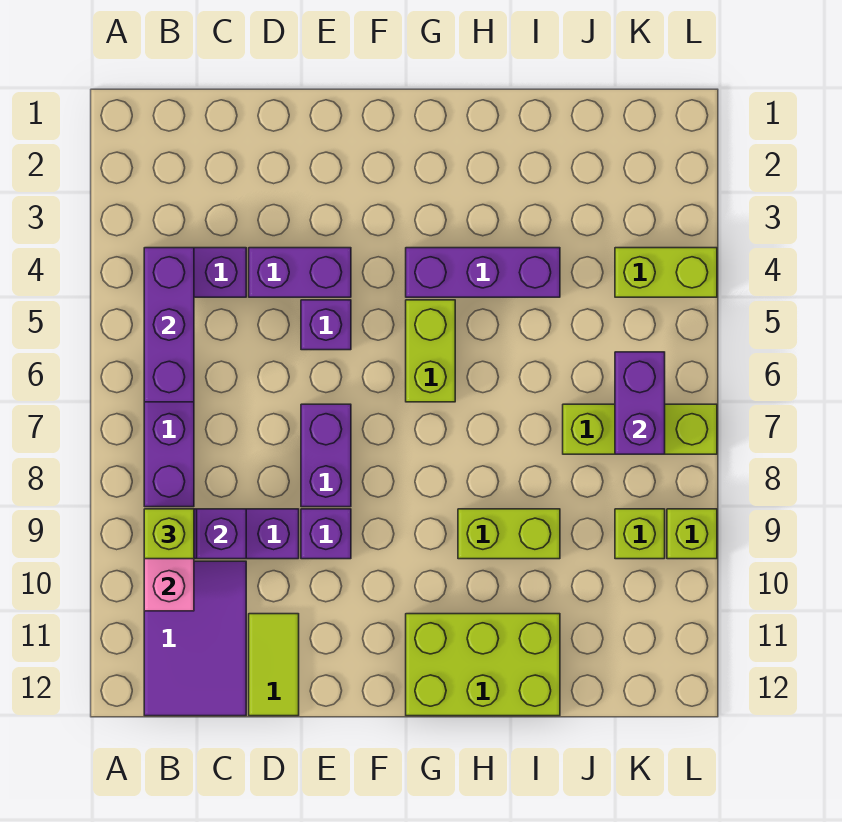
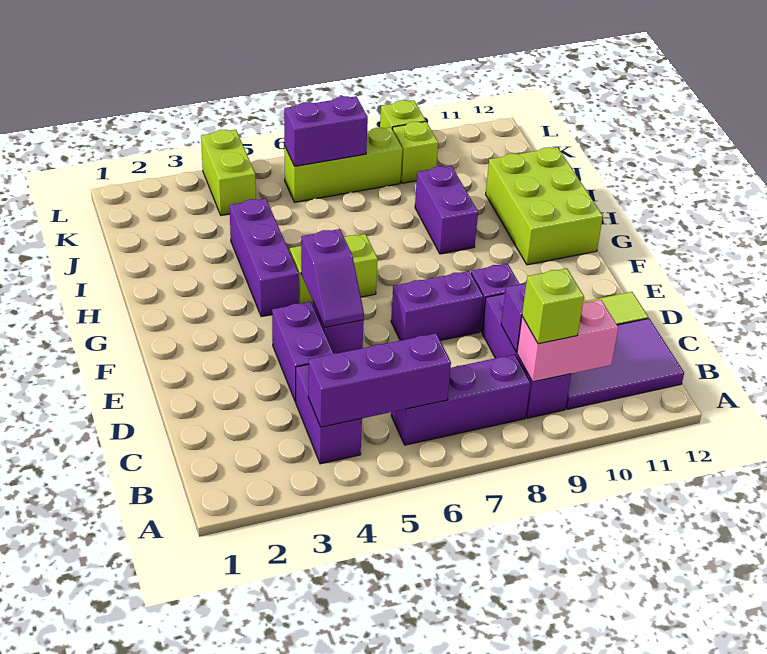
none -> purple 1x2 slope [301,229,364,327]
lime 1x2 brick [458,509,560,559] -> purple 1x2 brick [415,166,478,254]
lime 1x3 brick [563,404,717,454] -> lime 1x3 brick turned to [284,127,402,202]

